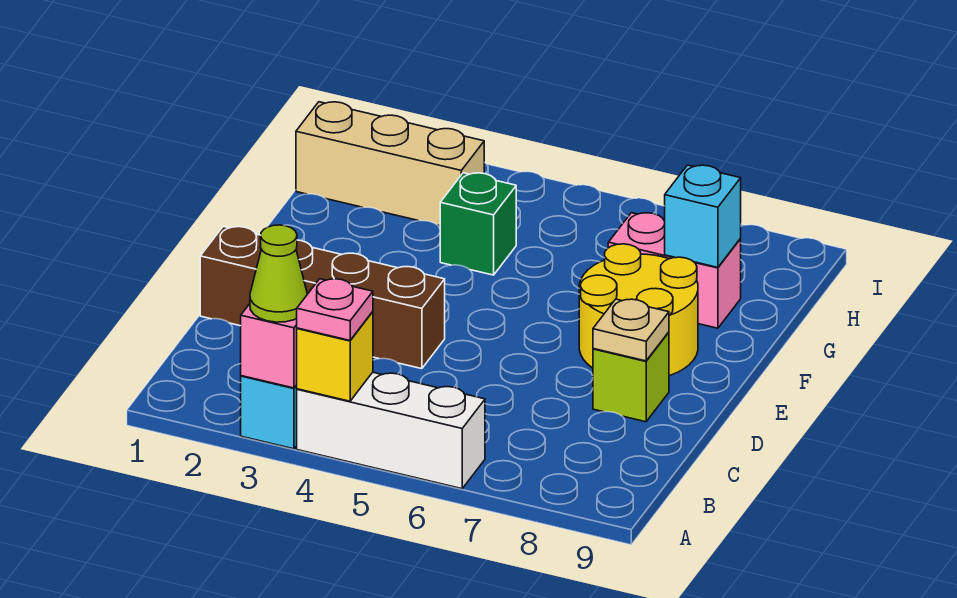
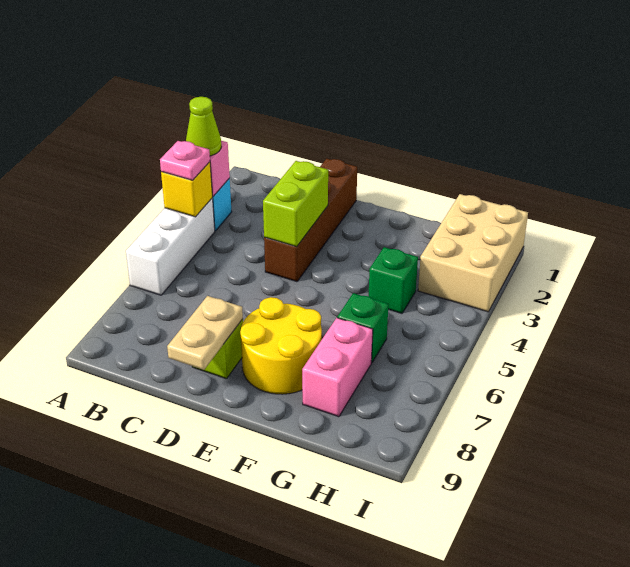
none -> lime 1x2 brick [263,161,328,247]
tan 1x1 plate [593,299,669,361] -> tan 1x2 plate [167,296,243,370]
none -> green 1x1 brick [337,293,388,363]
cyan 1x1 brick [665,165,741,267] -> none
tan 1x3 brick [296,102,484,226] -> tan 2x3 brick [418,194,528,312]

